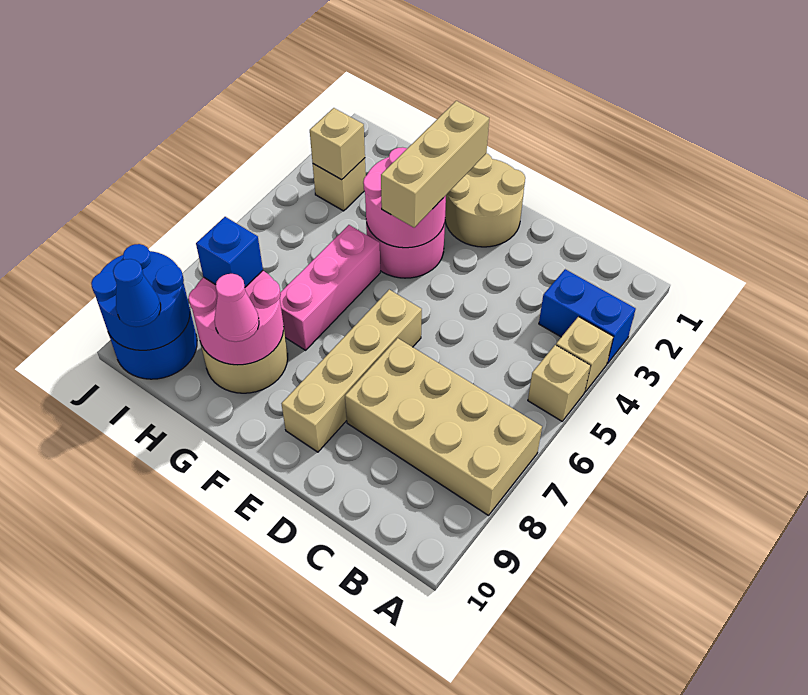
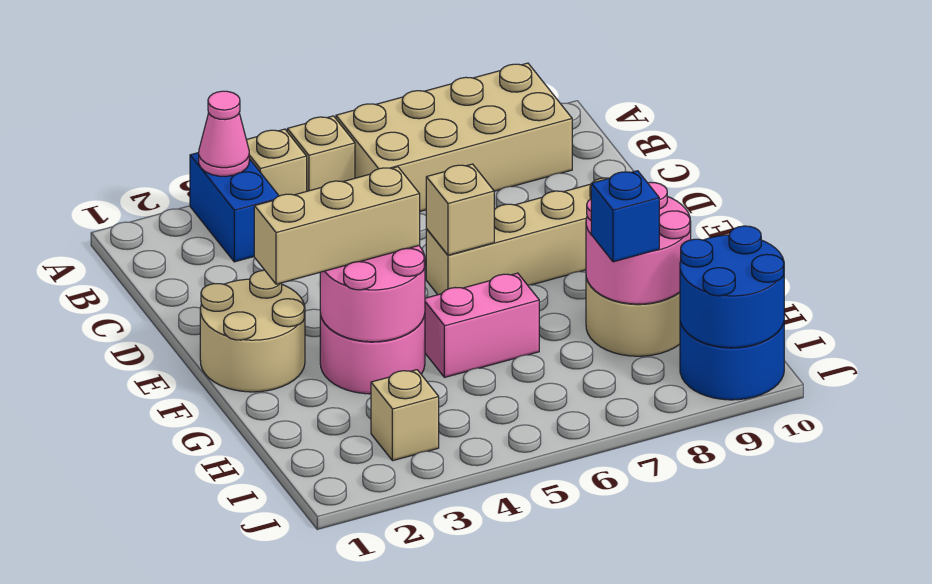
tan 2x4 brick [345,338,542,515] -> tan 2x4 brick turned to [336,63,572,211]
pink 1x3 brick [280,225,380,350] -> pink 1x2 brick [425,273,539,377]
pink 1x1 cone [215,274,259,342] -> pink 1x1 cone moved to [199,91,249,176]
tan 1x1 brick [310,108,365,180] -> tan 1x1 brick moved to [426,164,494,255]
blue 1x1 cone [113,259,161,327] -> none

